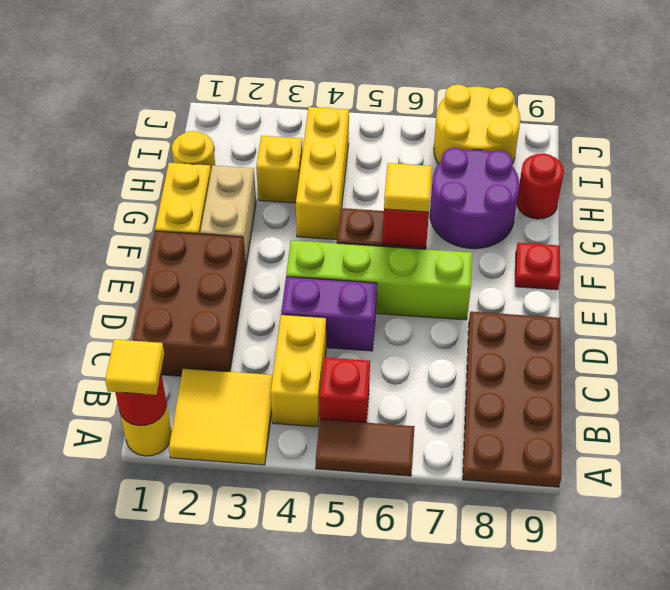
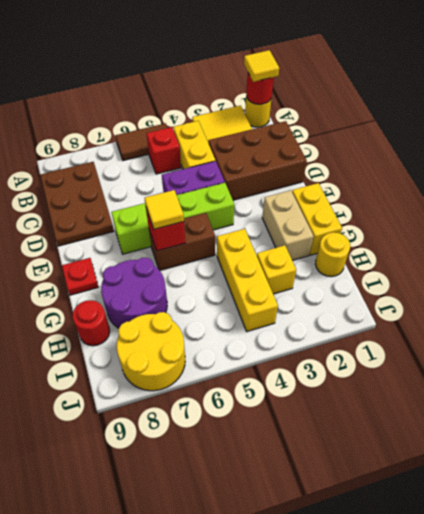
brown 2x4 plate [463,312,561,487] -> brown 2x3 plate [40,162,114,246]
brown 2x3 brick [132,231,246,376] -> brown 2x3 brick turned to [208,121,307,200]

